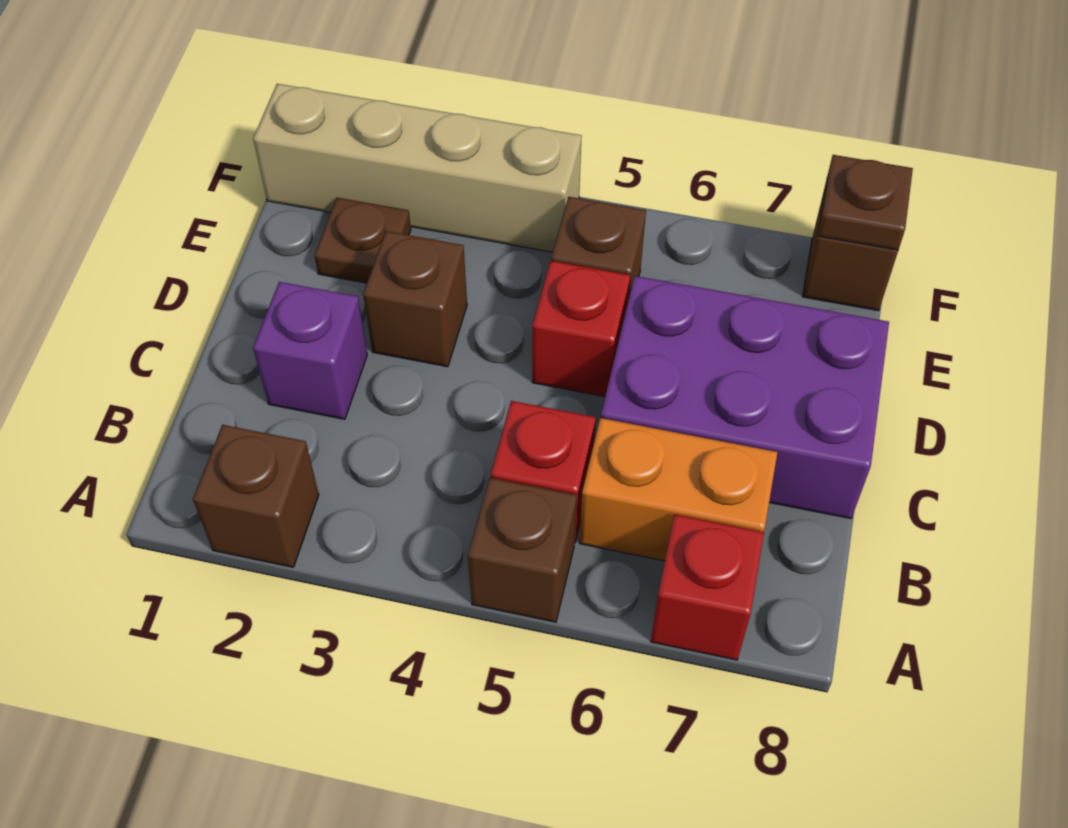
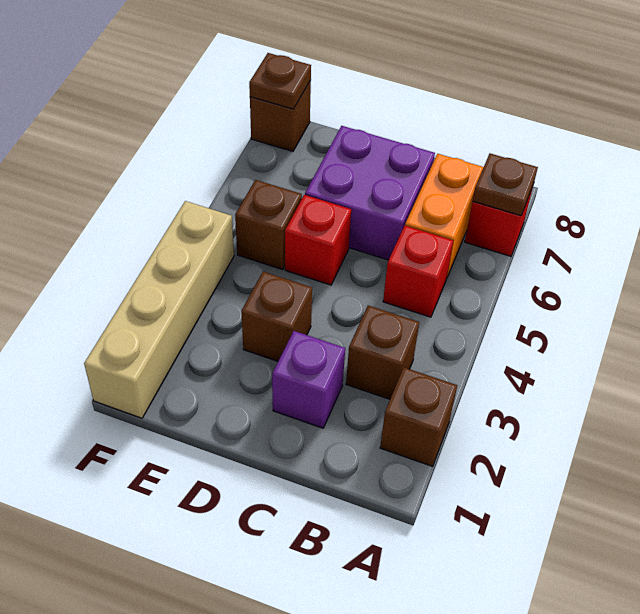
brown 1x1 brick [468,478,577,622] -> brown 1x1 brick moved to [346,306,419,399]
purple 2x3 brick [601,276,889,519] -> purple 2x2 brick [305,126,435,260]
brown 1x1 plate [314,198,411,283] -> brown 1x1 plate moved to [473,153,538,216]

